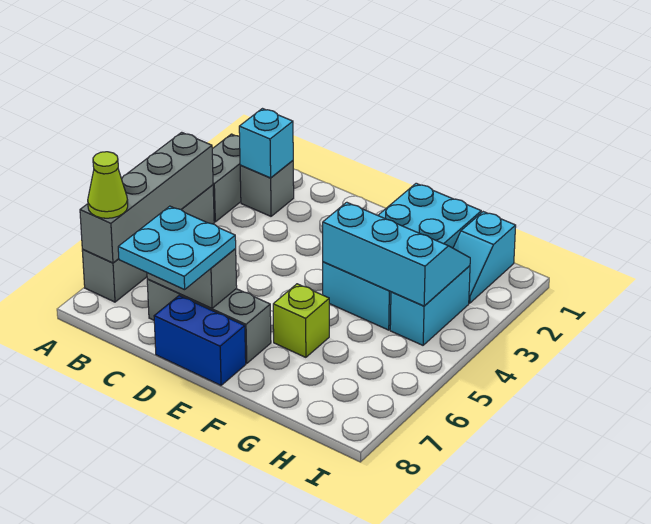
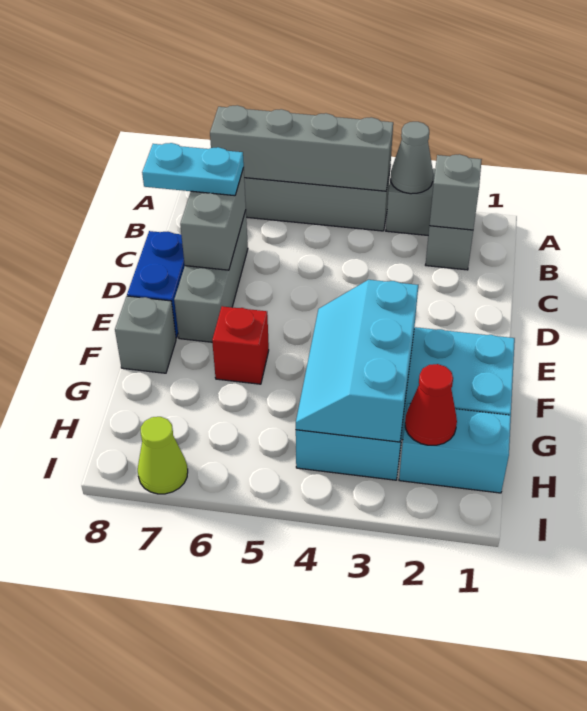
none -> grey 1x1 cone [391,122,433,194]
lime 1x1 cone [88,152,128,218] -> lime 1x1 cone moved to [138,417,188,494]
cyan 1x1 brick [239,109,293,178] -> grey 1x1 brick [429,154,482,230]
cyan 2x2 plate [118,206,236,290] -> cyan 1x2 plate [142,143,244,196]
cyan 2x3 slope [323,202,470,306] -> cyan 2x3 slope turned to [296,280,418,442]
lime 1x1 brick [273,284,329,357] -> red 1x1 brick [212,306,269,384]
none -> grey 1x1 brick [115,296,176,373]
cyan 1x2 slope [453,212,516,303] -> cyan 1x2 brick [399,404,511,493]
none -> red 1x1 cone [405,364,457,445]

